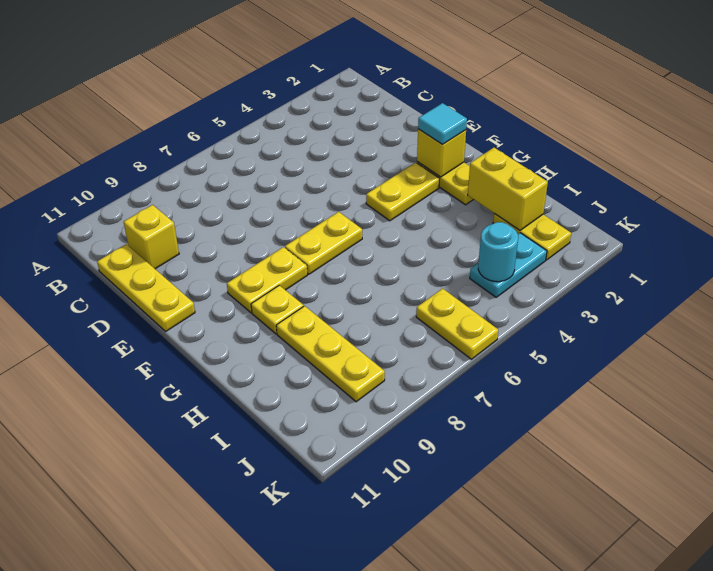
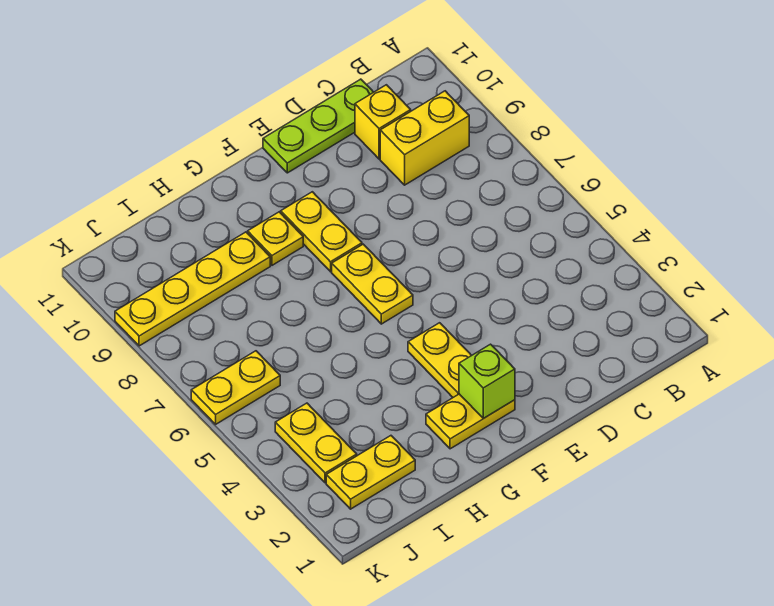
yellow 1x3 plate [97,244,195,331] -> lime 1x3 plate [263,79,373,173]
yellow 1x1 brick [417,129,466,177] -> lime 1x1 brick [459,344,515,418]
cyan 1x1 tile [418,103,467,145] -> none
yellow 1x2 brick [468,148,548,230] -> yellow 1x2 brick moved to [380,91,469,185]
yellow 1x3 plate [276,306,385,402] -> yellow 1x4 plate [115,232,270,346]
cyan 1x2 plate [470,233,547,297] -> yellow 1x2 plate [275,403,357,483]
cyan 1x1 round brick [478,222,518,282] -> none

